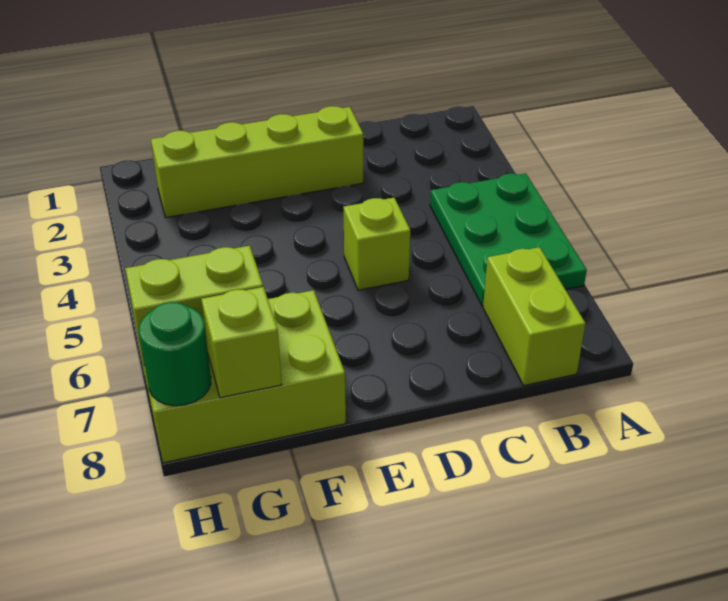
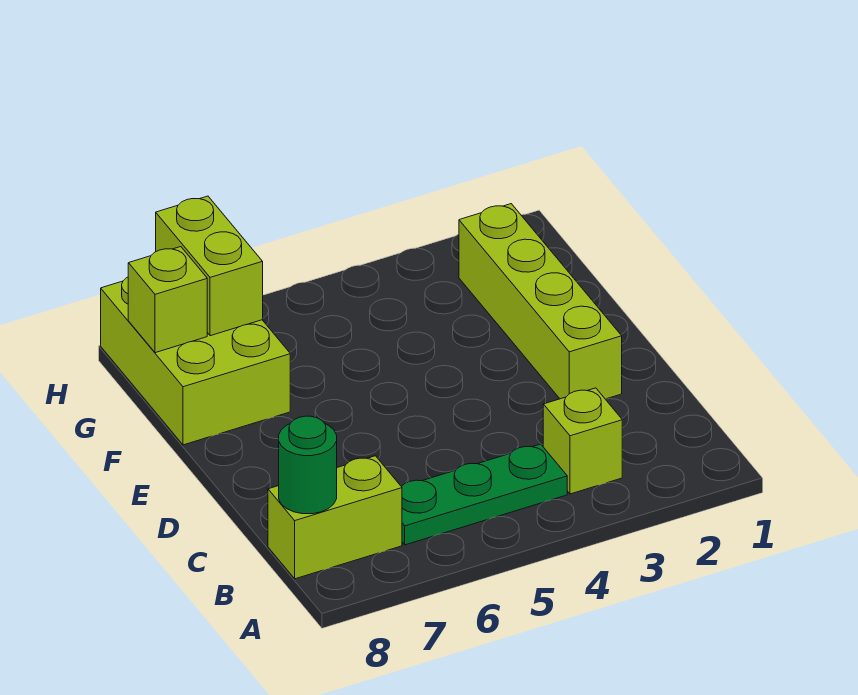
green 2x3 plate [430,173,587,306] -> green 1x3 plate [401,444,567,545]
lime 1x1 brick [343,198,410,290] -> lime 1x1 brick moved to [543,388,622,494]
green 1x1 round brick [139,302,211,406] -> green 1x1 round brick moved to [279,416,337,514]

